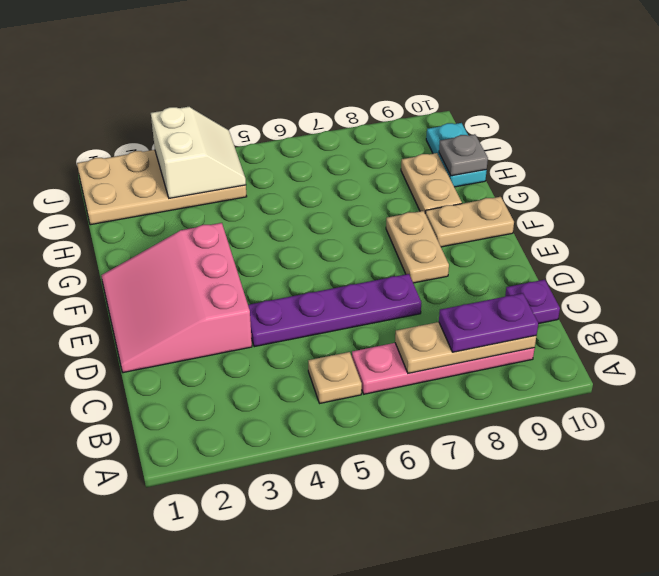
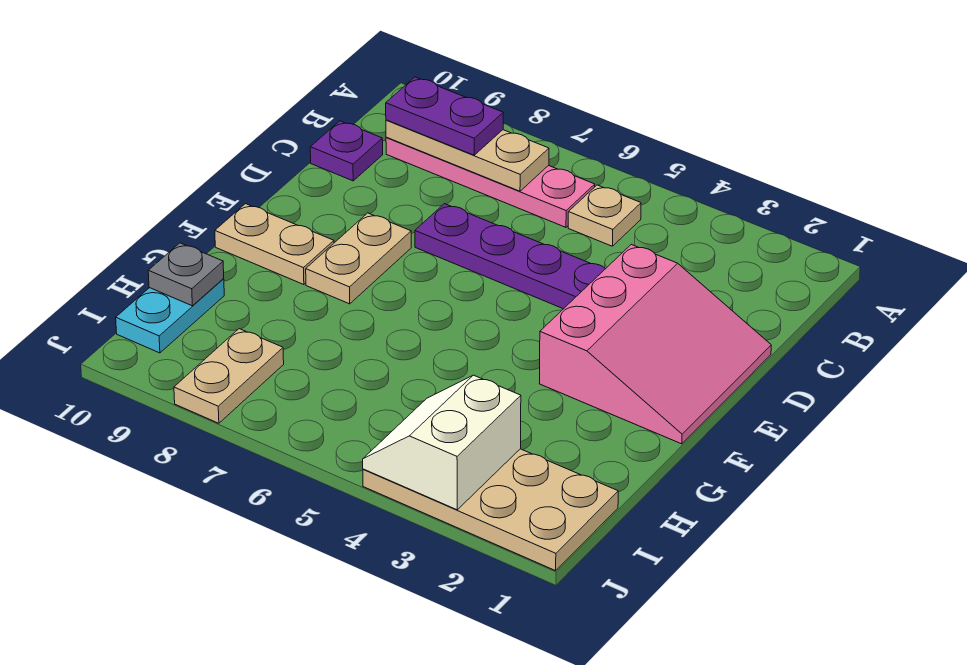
tan 1x2 plate [401,153,462,213] -> tan 1x2 plate moved to [174,329,284,423]

